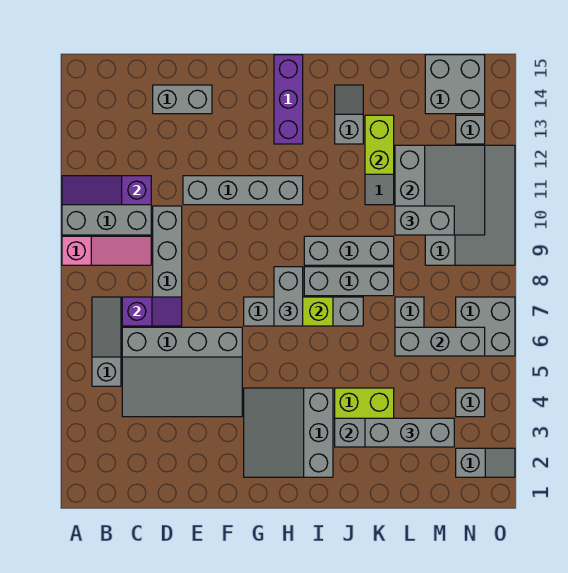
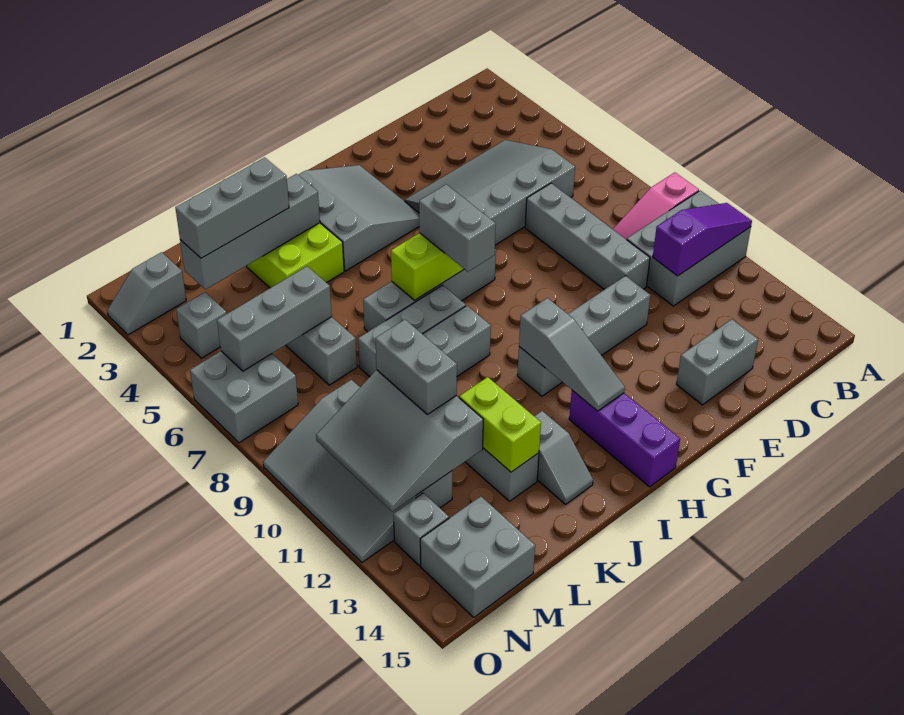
grey 1x3 slope [92,297,121,386] -> grey 1x3 slope moved to [519,298,625,411]
purple 1x2 slope [122,297,182,326] -> none
grey 1x2 brick [395,206,454,235] -> grey 1x2 brick turned to [375,319,457,415]

